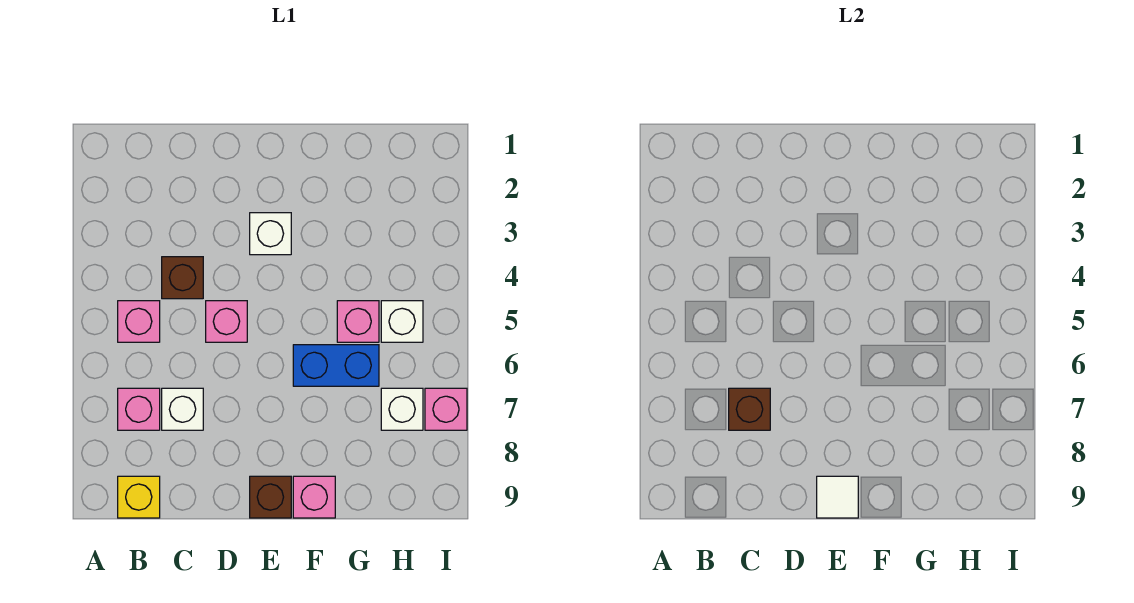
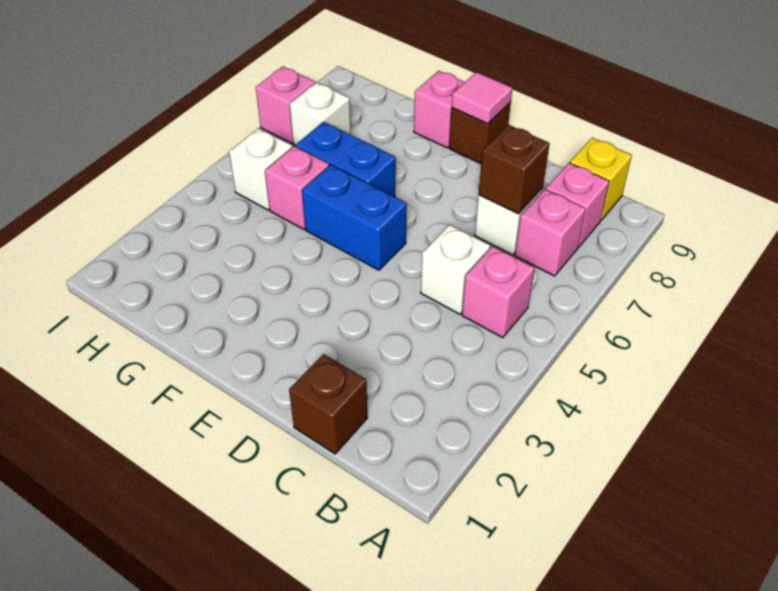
brown 1x1 brick [162,257,203,299] -> brown 1x1 brick moved to [289,354,368,454]
pink 1x1 brick [206,301,247,342] -> pink 1x1 brick moved to [546,163,609,247]
white 1x1 brick [250,213,291,255] -> white 1x1 brick moved to [421,225,490,314]
none -> blue 1x2 brick [302,165,407,270]
white 1x1 tile [817,476,858,518] -> pink 1x1 tile [452,72,512,124]

